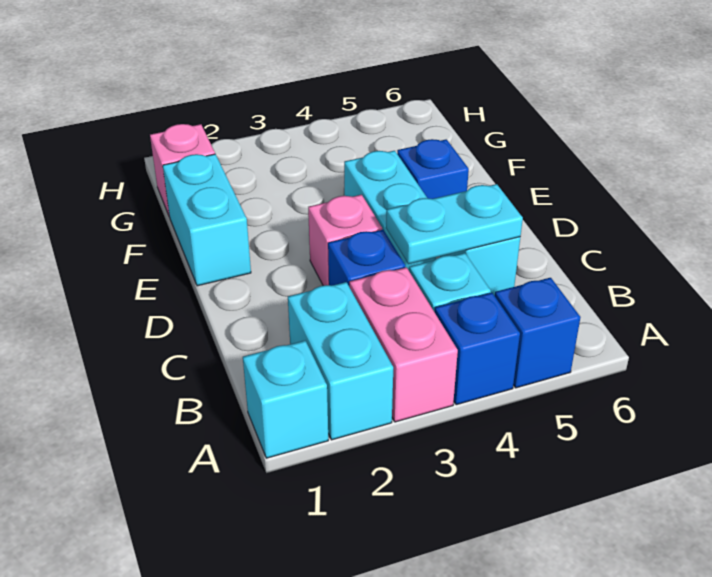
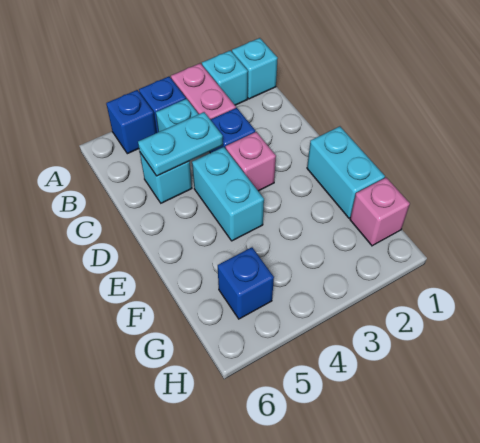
cyan 1x2 brick [288,282,393,440] -> cyan 1x1 brick [202,50,248,105]
blue 1x1 brick [397,139,469,199] -> blue 1x1 brick moved to [218,247,274,319]

